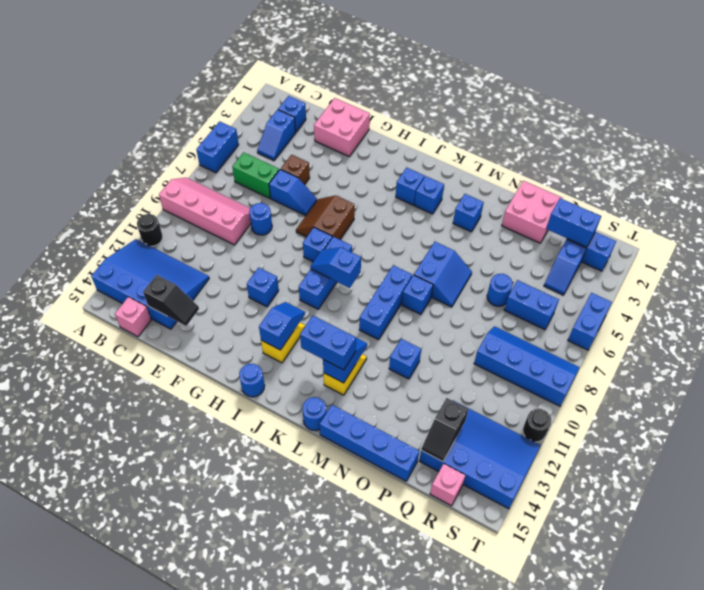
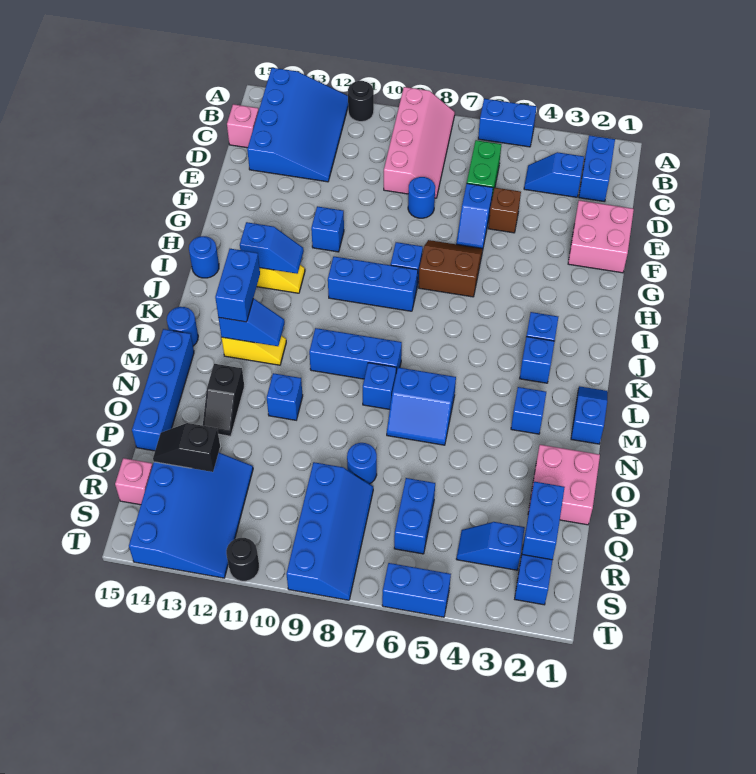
blue 1x1 brick [278,96,306,132] -> blue 1x2 brick [579,135,615,202]
black 1x2 slope [143,275,199,326] -> black 1x2 slope moved to [203,364,244,436]
blue 1x2 slope [310,247,361,288] -> blue 1x2 slope moved to [571,386,607,444]
blue 1x1 round brick [487,274,513,306] -> blue 1x1 round brick moved to [347,443,377,484]

